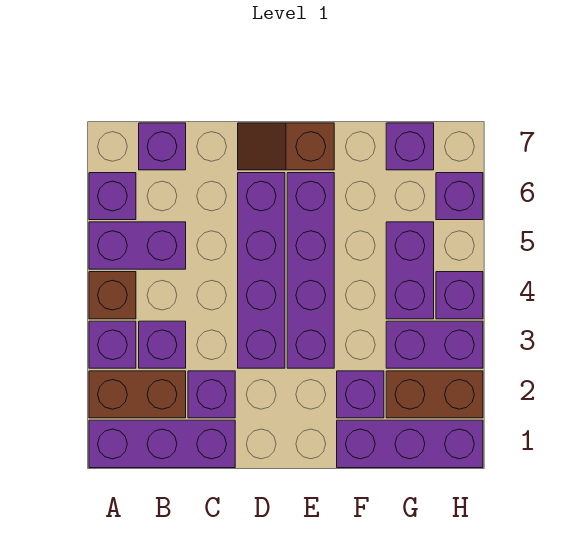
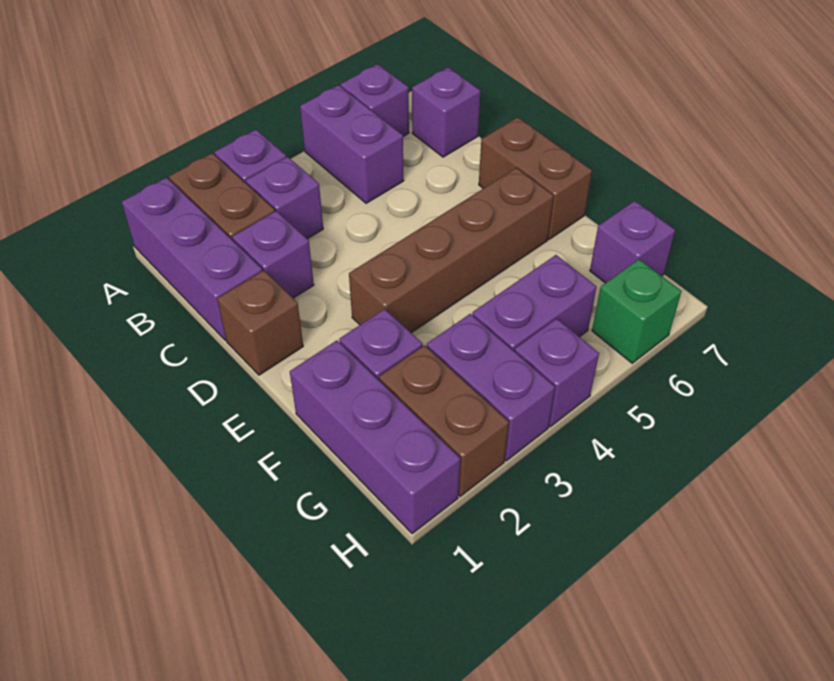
brown 1x1 brick [89,272,136,319] -> brown 1x1 brick moved to [217,270,303,375]
purple 1x4 brick [238,173,285,368] -> none
brown 1x2 slope [238,123,334,170] -> brown 1x2 brick [479,117,592,239]
purple 1x4 brick [287,173,334,368] -> brown 1x4 brick [349,168,553,333]
purple 1x1 brick [436,173,483,220] -> green 1x1 brick [592,259,682,363]

